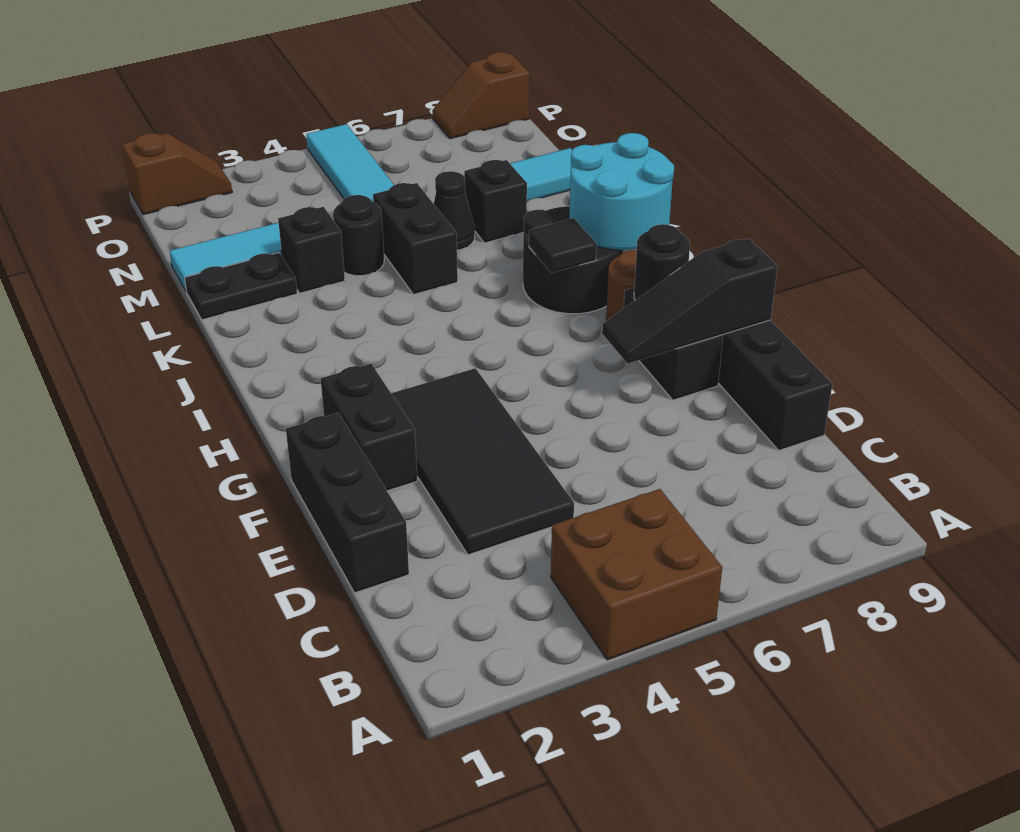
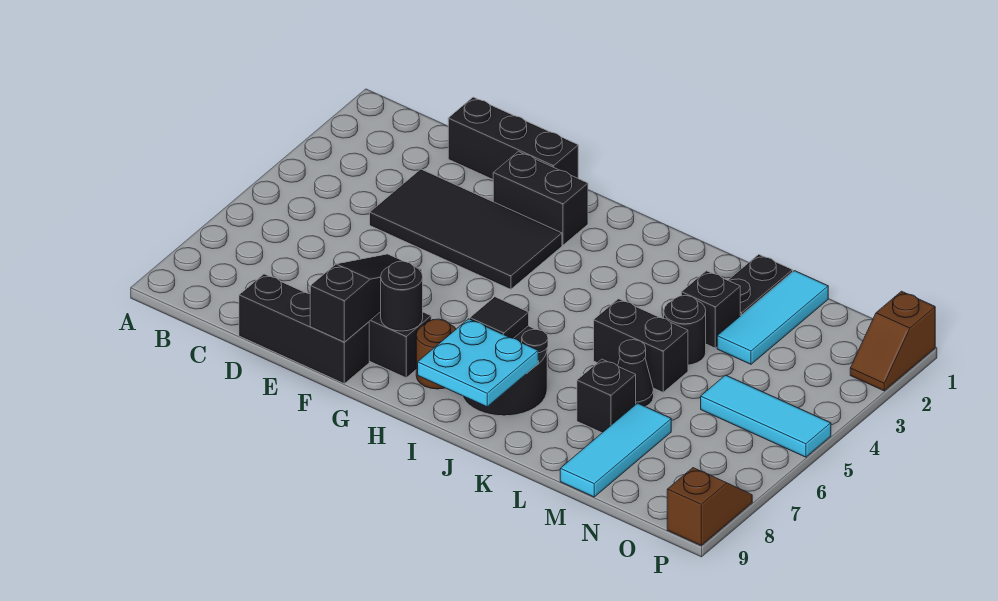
brown 2x2 brick [551,489,722,660] -> none
cyan 2x2 round brick [569,133,674,250] -> cyan 2x2 plate [418,319,538,407]

